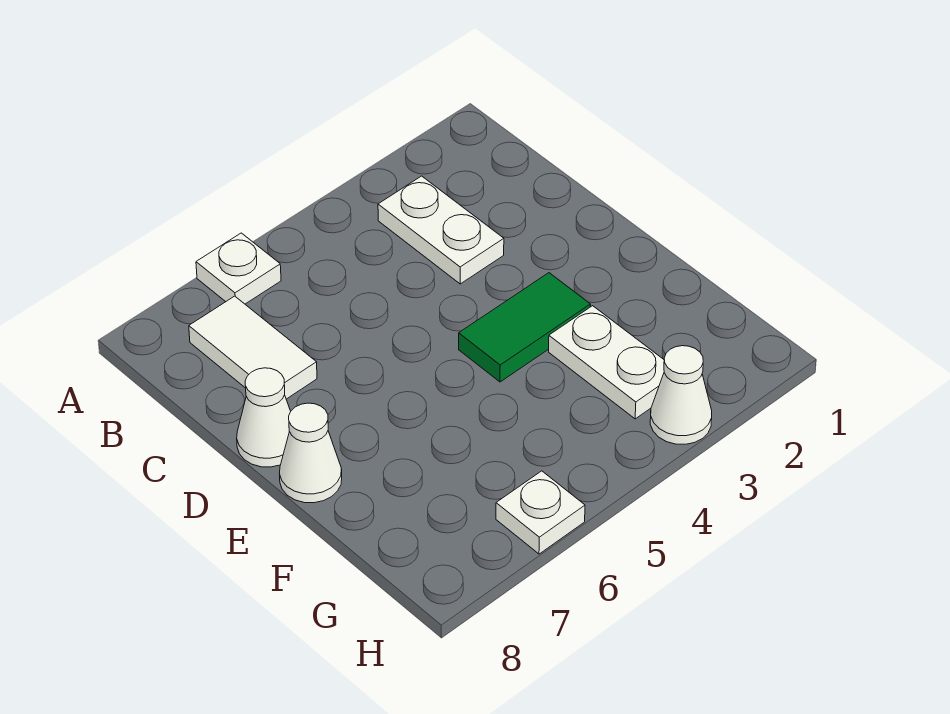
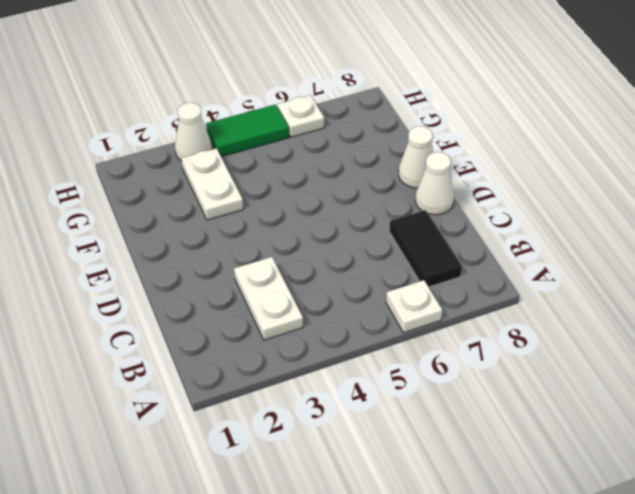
white 1x2 tile [189,296,317,399] -> black 1x2 tile [389,210,462,287]
green 1x2 tile [459,273,591,382] -> green 1x2 tile moved to [206,105,289,157]

